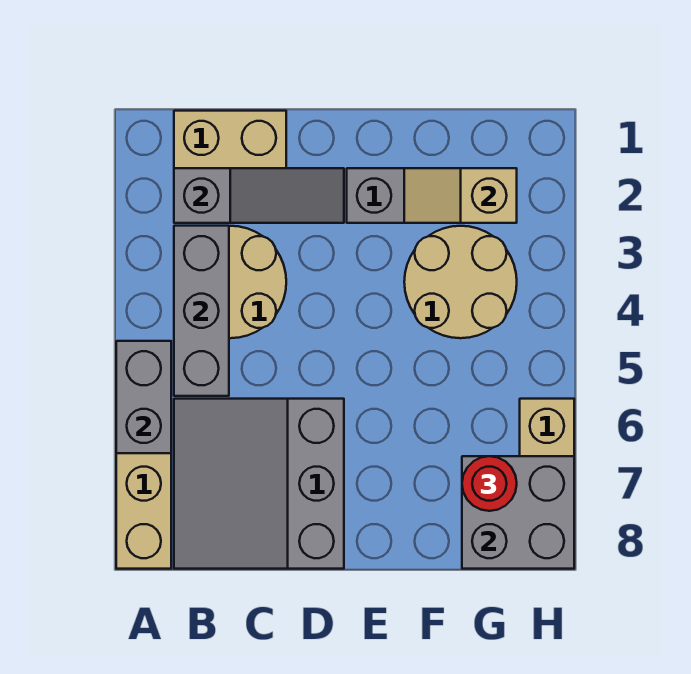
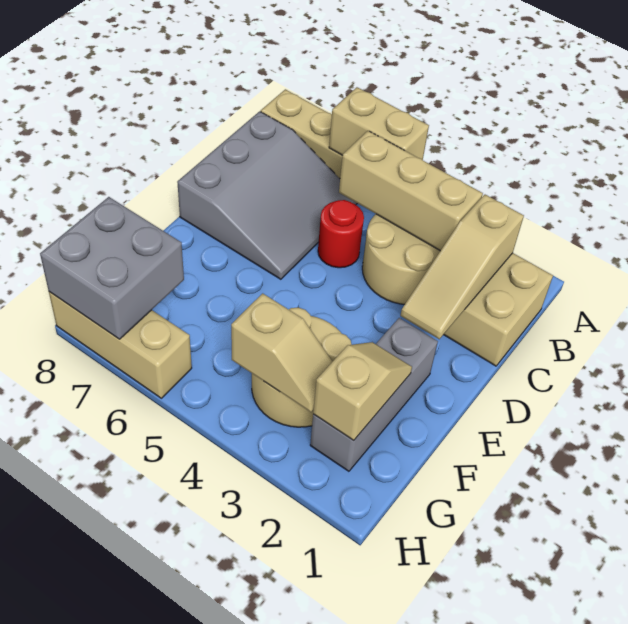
grey 1x2 brick [116,341,171,453] -> tan 1x2 brick [329,87,429,160]
grey 1x3 slope [174,168,344,223] -> tan 1x3 slope [400,195,524,339]
grey 1x3 brick [174,226,229,396] -> tan 1x3 brick [339,131,483,251]
grey 3x3 slope [174,399,344,569] -> grey 3x3 slope turned to [177,111,357,279]
none -> tan 1x2 slope [231,293,333,412]
red 1x1 round brick [462,456,517,511] -> red 1x1 round brick moved to [318,200,364,268]

